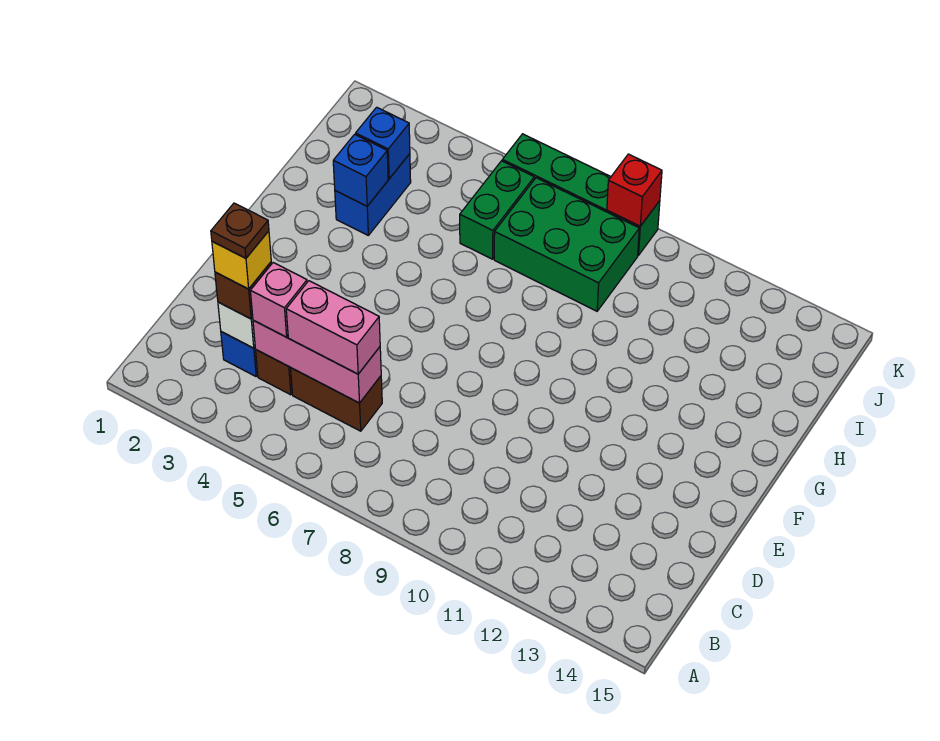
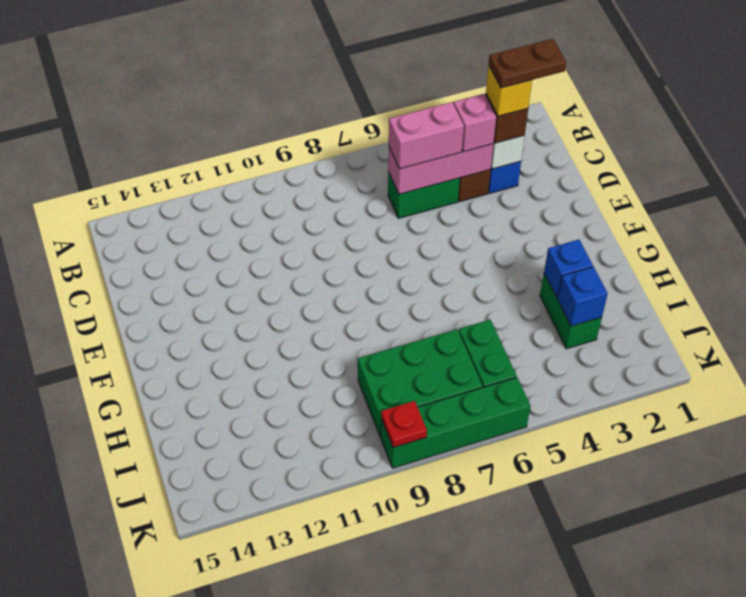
brown 1x1 plate [211,203,269,258] -> brown 1x2 plate [489,39,566,88]
brown 1x2 brick [291,368,382,431] -> green 1x2 brick [388,172,460,218]
blue 1x2 brick [335,154,411,235] -> green 1x2 brick [540,274,602,349]
red 1x1 brick [607,154,662,226] -> red 1x1 plate [381,401,427,448]

